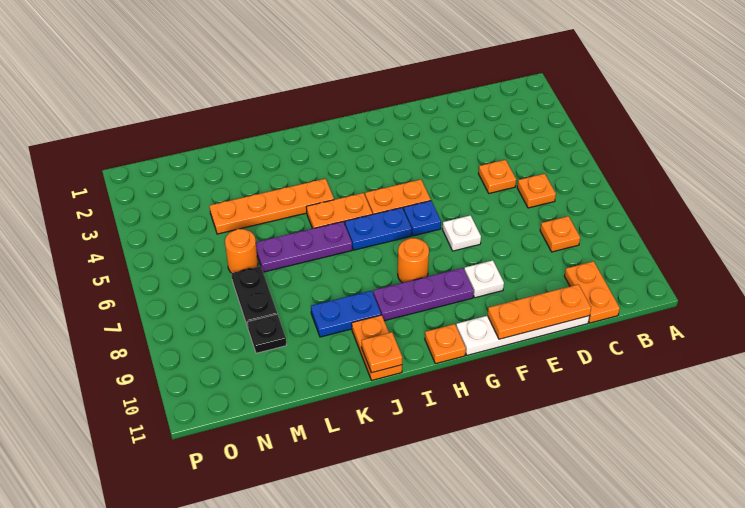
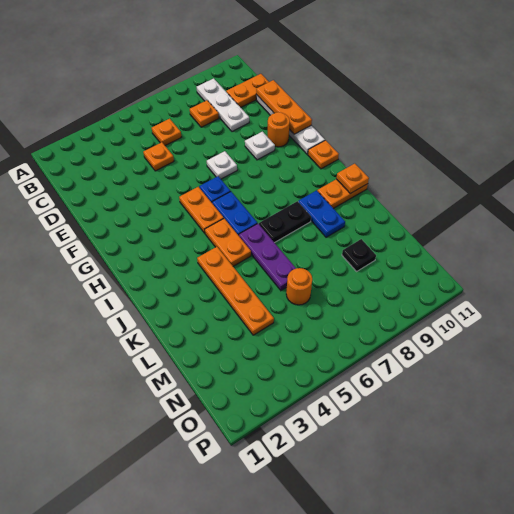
none -> white 1x3 plate [197,78,249,132]
purple 1x3 plate [373,268,474,321] -> none
orange 1x1 round brick [398,238,429,283] -> orange 1x1 round brick moved to [268,112,290,147]
black 1x2 plate [231,266,277,327] -> black 1x2 plate moved to [259,201,311,243]

